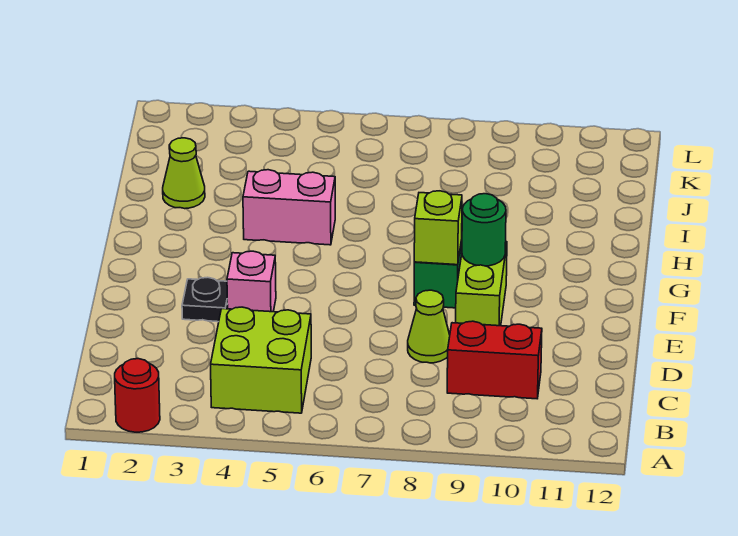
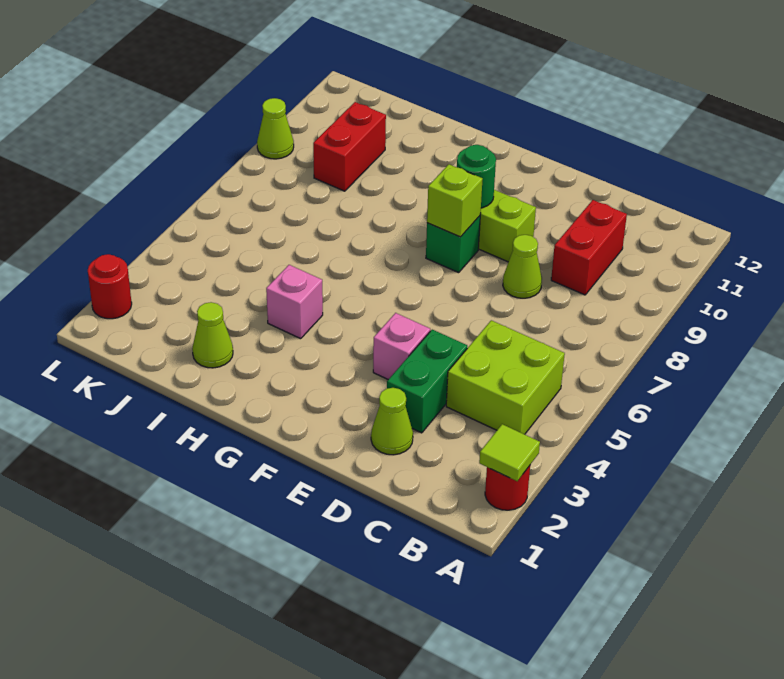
none -> lime 1x1 tile [479,424,540,481]
none -> lime 1x1 cone [371,388,413,455]
none -> green 1x2 brick [387,330,467,433]
black 1x1 plate [182,277,228,322] -> none
pink 1x2 brick [243,170,335,245] -> pink 1x1 brick [266,265,323,339]
none -> red 1x2 brick [313,102,386,191]
none -> red 1x1 round brick [88,254,132,319]
none -> lime 1x1 cone [257,98,294,159]

